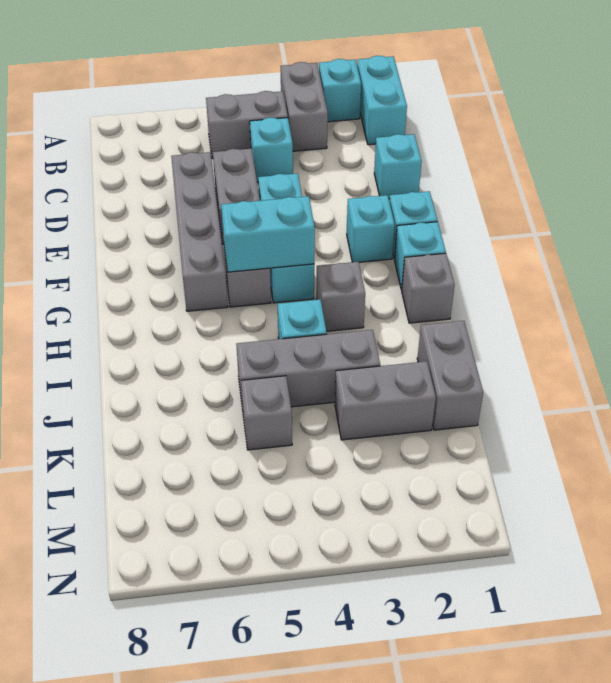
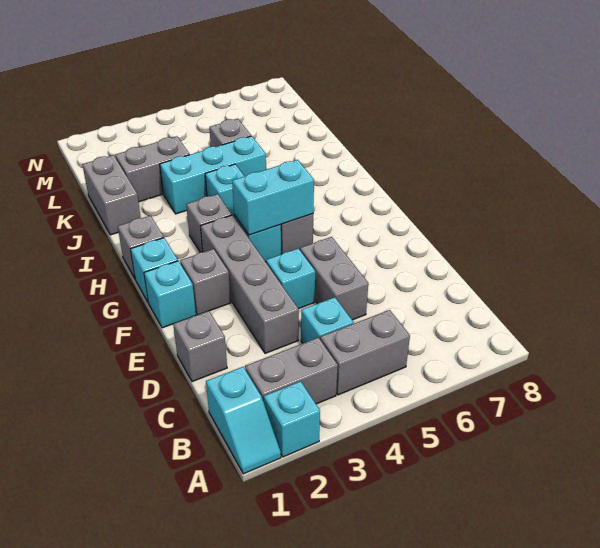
cyan 1x2 brick [357,56,407,145] -> cyan 1x2 slope [206,367,281,474]
grey 1x2 brick [281,62,328,151] -> grey 1x2 brick turned to [245,337,338,404]
cyan 1x1 brick [374,134,422,199] -> grey 1x1 brick [173,311,227,382]
grey 1x4 brick [171,152,228,311] -> grey 1x4 brick moved to [200,215,299,353]
cyan 1x1 brick [347,195,395,262] -> grey 1x1 brick [180,249,231,315]
grey 1x3 brick [236,330,380,409] -> cyan 1x3 brick [160,136,266,214]

